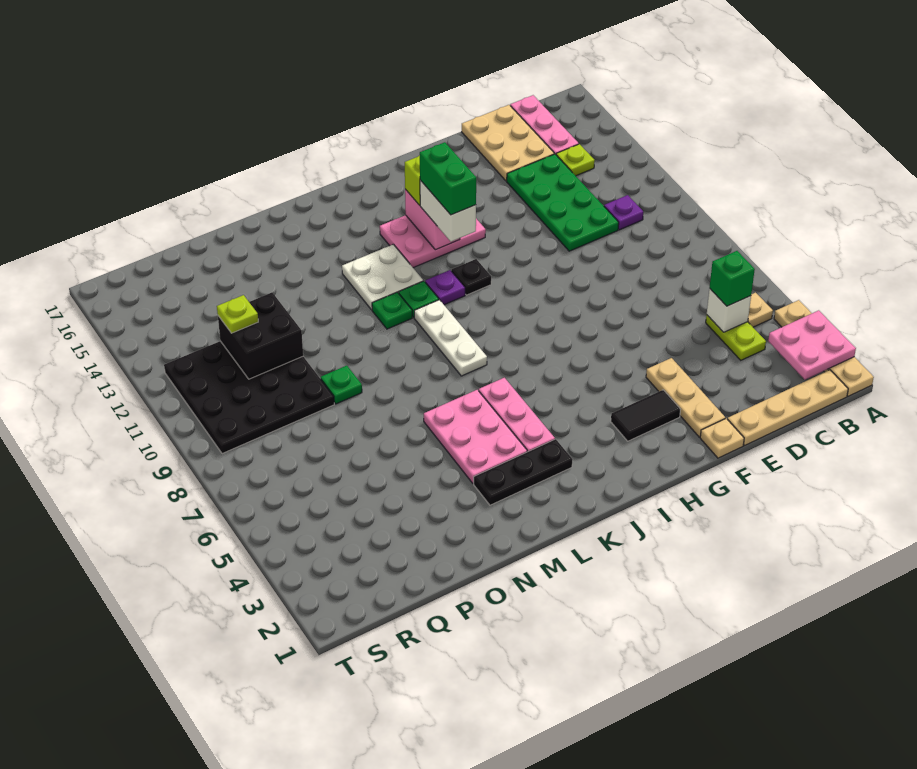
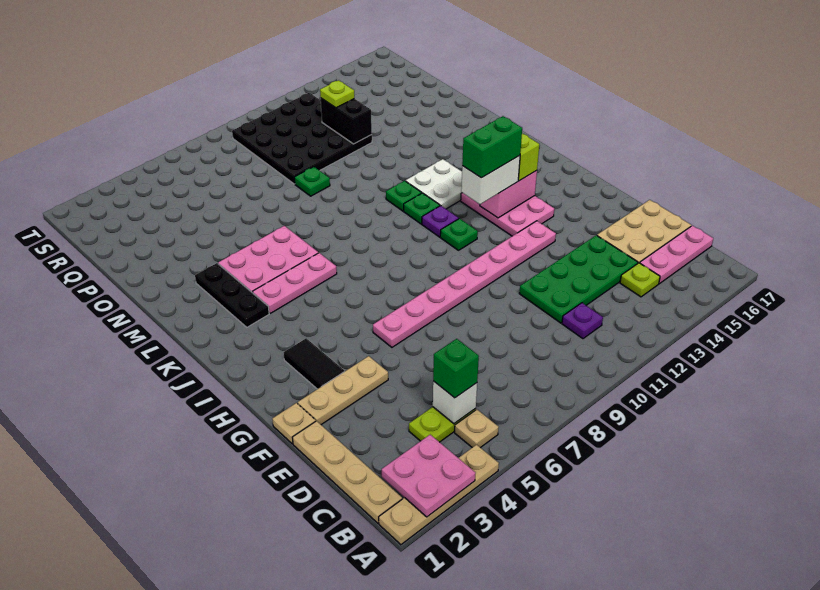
none -> pink 1x8 plate [373,221,556,347]
black 1x1 plate [451,259,491,295] -> green 1x1 plate [440,219,478,250]
white 1x3 plate [414,300,487,376] -> none
black 2x2 brick [218,292,303,379] -> black 1x2 brick [321,98,372,144]

